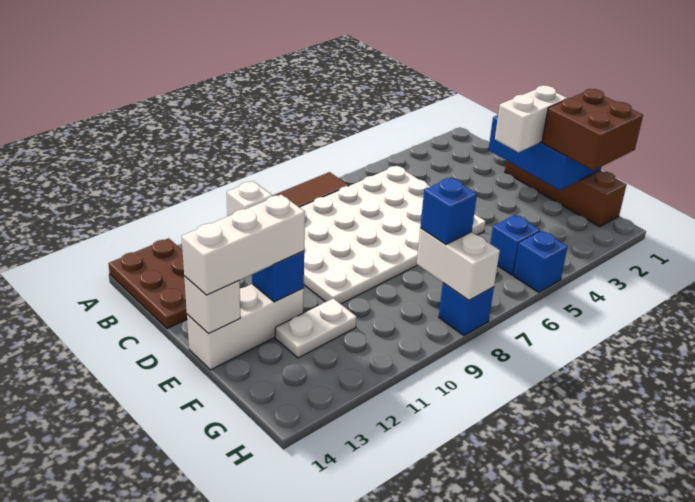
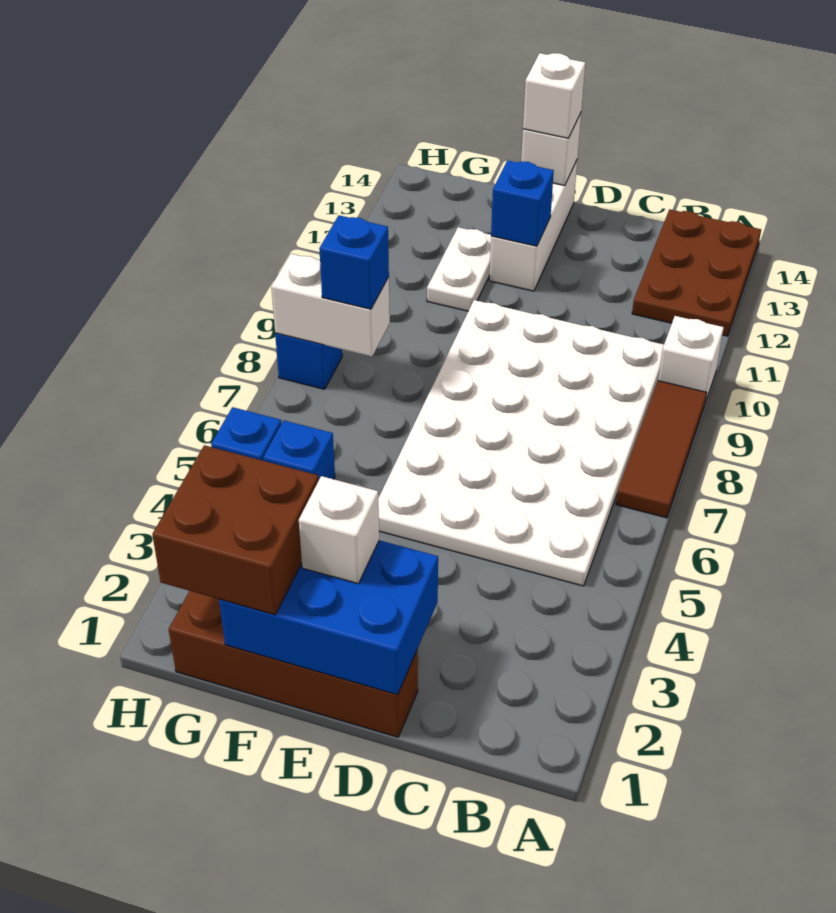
brown 2x3 plate [108,238,187,329] -> brown 2x3 plate turned to [632,209,761,336]
white 1x2 brick [495,85,567,152] -> white 1x1 brick [299,476,379,584]
white 1x3 brick [182,195,305,295] -> white 1x1 brick [523,53,585,138]

